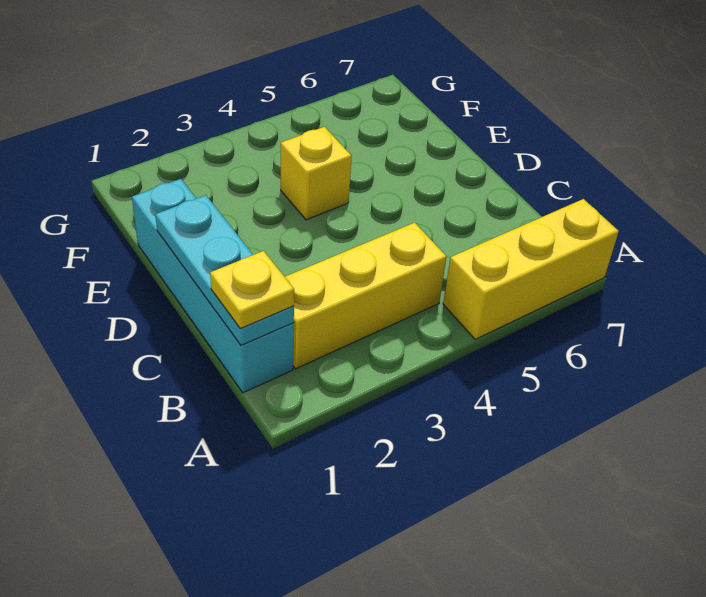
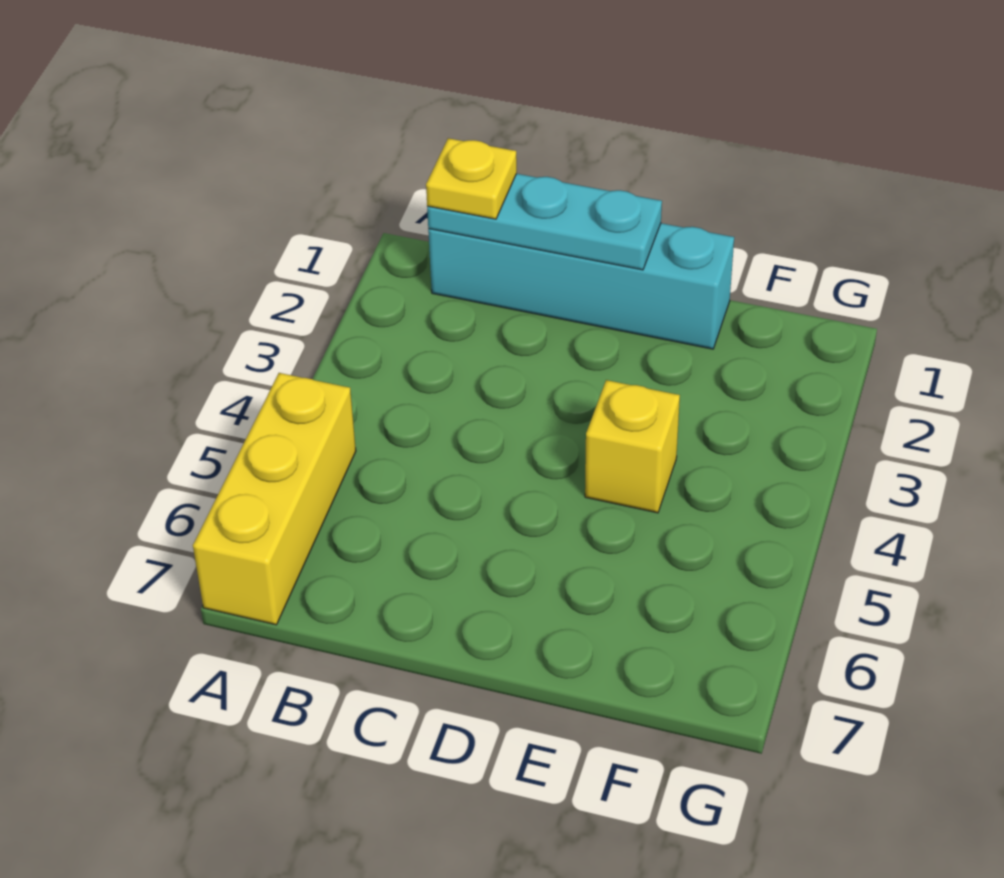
yellow 1x3 brick [285,223,447,369] -> none

